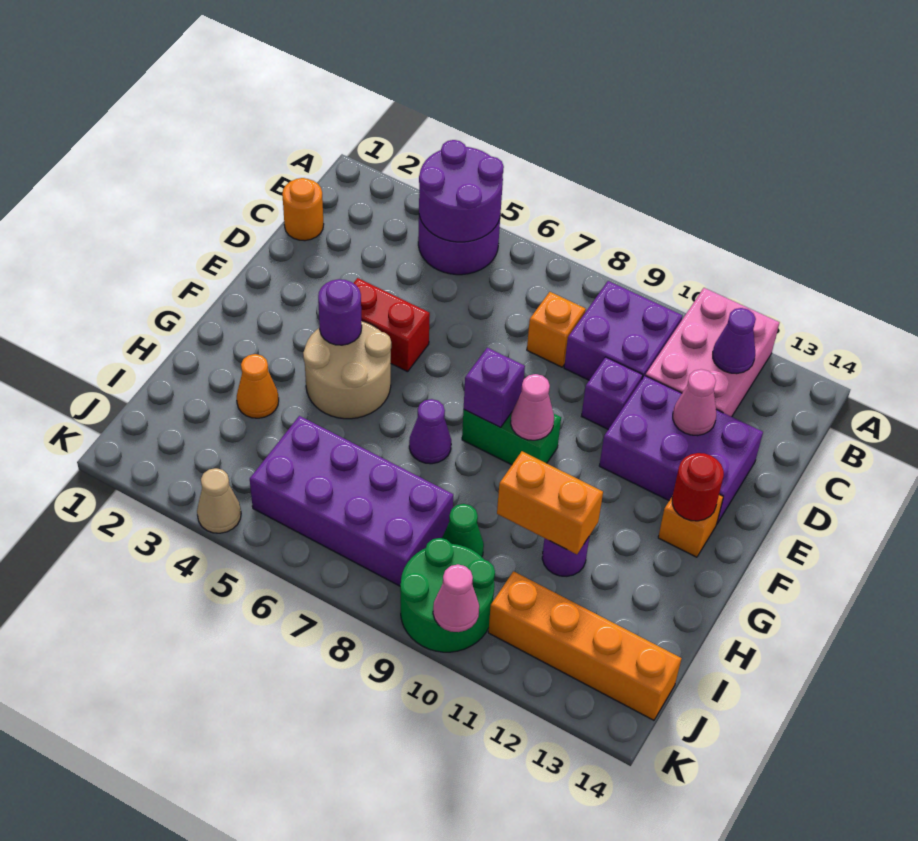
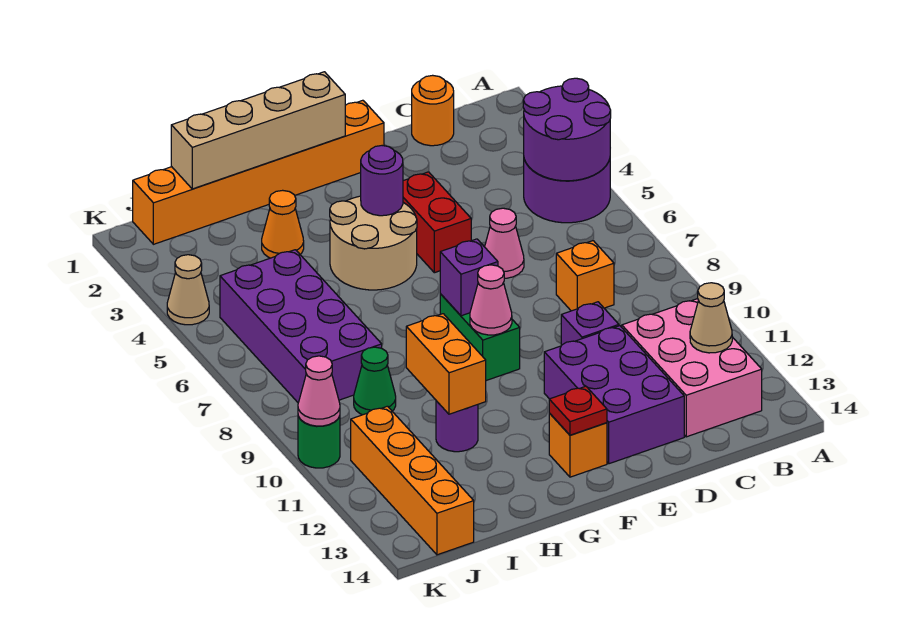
pink 2x3 brick [645,288,780,417] -> pink 2x3 brick turned to [622,299,762,437]
purple 2x2 brick [564,281,683,380] -> none
purple 1x1 cone [713,308,756,374] -> tan 1x1 cone [690,283,732,353]
pink 1x1 cone [673,369,716,435] -> pink 1x1 cone moved to [485,208,524,278]
none -> orange 1x6 brick [133,100,384,244]
none -> tan 1x4 brick [171,72,345,189]
red 1x1 round brick [672,453,724,521] -> red 1x1 plate [549,386,607,435]
purple 1x1 cone [409,399,451,464] -> none
green 2x2 round brick [400,538,495,652] -> green 1x1 round brick [298,416,340,468]

